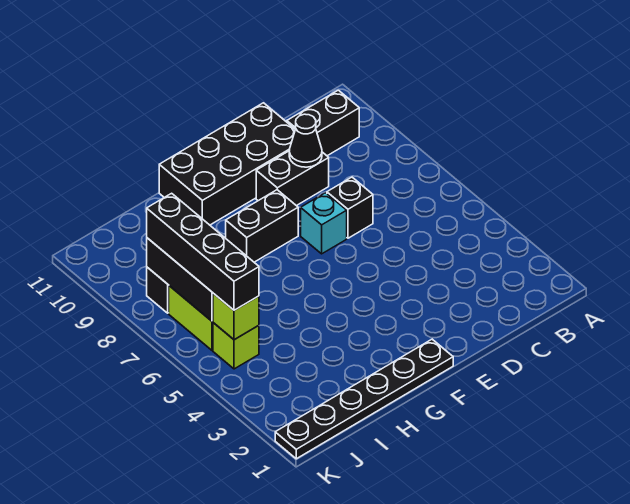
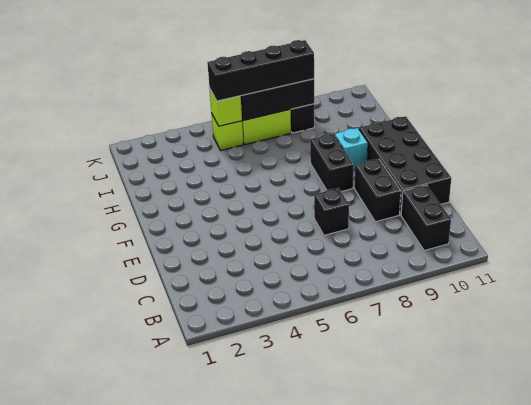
black 1x1 cone [289,114,322,167] -> none
cyan 1x1 brick [301,193,347,254] -> cyan 1x1 brick moved to [335,128,368,170]
black 1x6 plate [275,339,453,459] -> none

